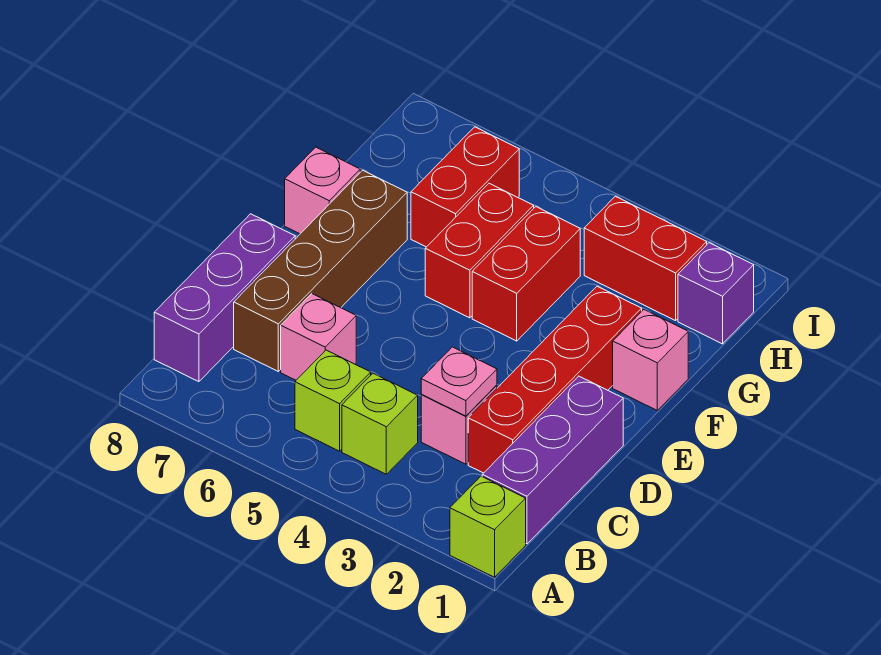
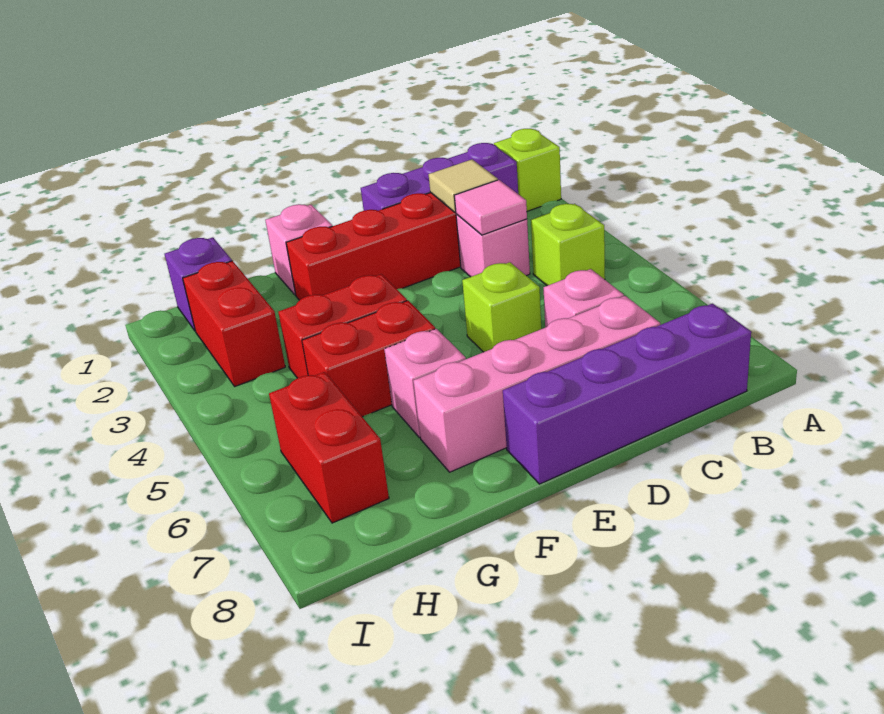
lime 1x1 brick [295,350,371,451] -> lime 1x1 brick moved to [462,262,541,352]
purple 1x3 brick [154,214,295,382] -> purple 1x4 brick [503,304,751,484]
none -> tan 1x1 tile [429,160,498,212]
pink 1x1 plate [421,347,497,416] -> pink 1x1 tile [454,180,527,235]
brown 1x4 brick [234,170,407,371] -> pink 1x4 brick [413,296,660,472]
pink 1x1 brick [285,147,360,234] -> pink 1x1 brick moved to [384,329,466,437]
red 1x2 brick [411,127,519,247] -> red 1x2 brick turned to [269,372,389,523]

